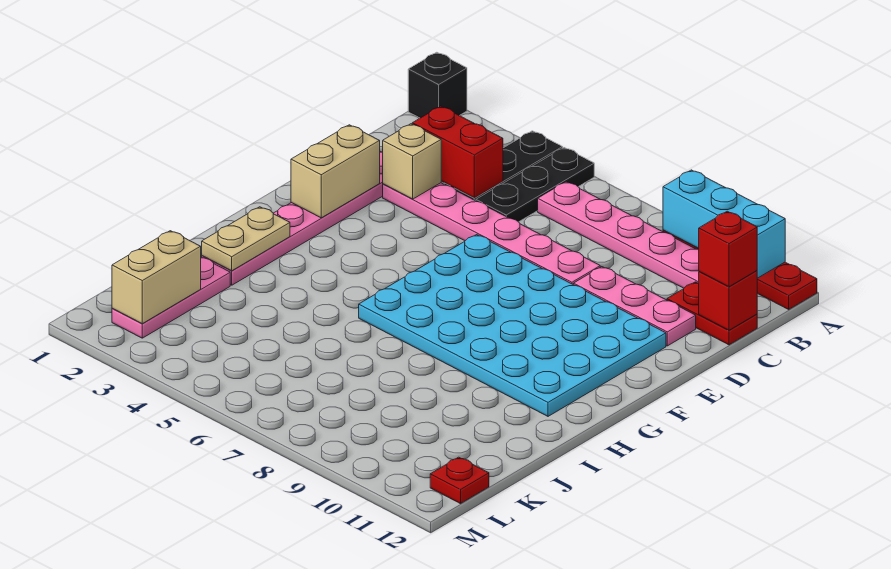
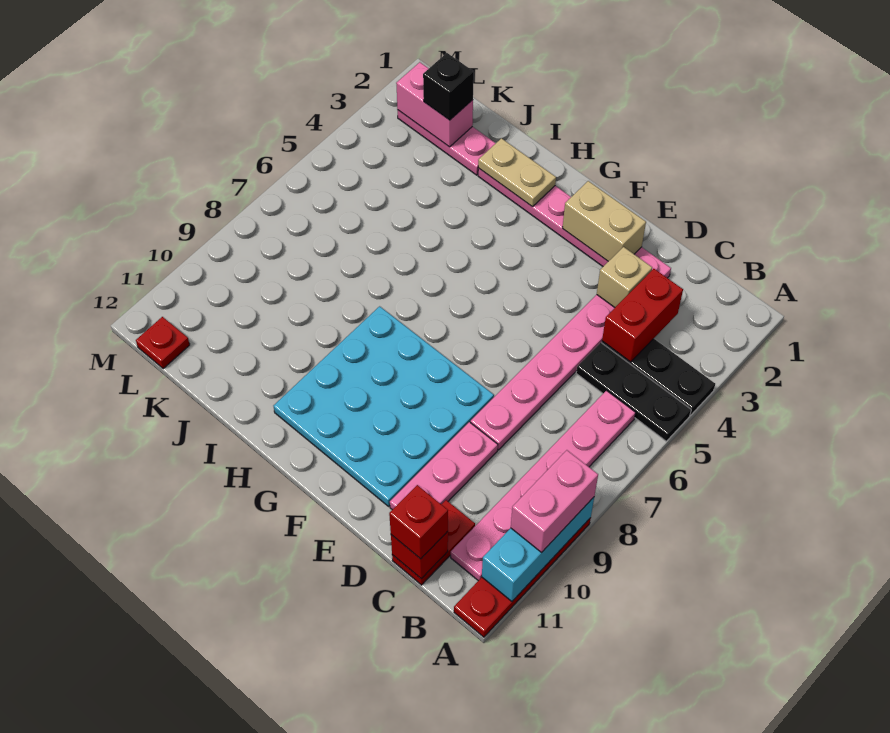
black 1x1 brick [408,52,467,118] -> black 1x1 brick moved to [423,53,474,120]
none -> pink 1x2 brick [511,450,598,552]
cyan 4x6 plate [359,235,666,416] -> cyan 4x4 plate [273,306,494,506]
tan 1x2 brick [112,231,201,324] -> pink 1x2 brick [396,62,473,147]

